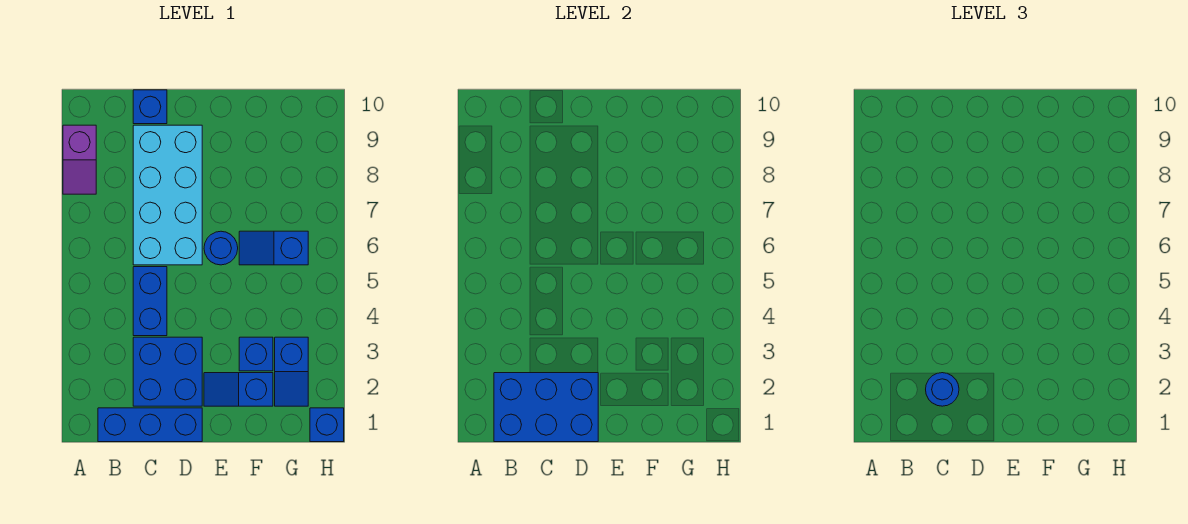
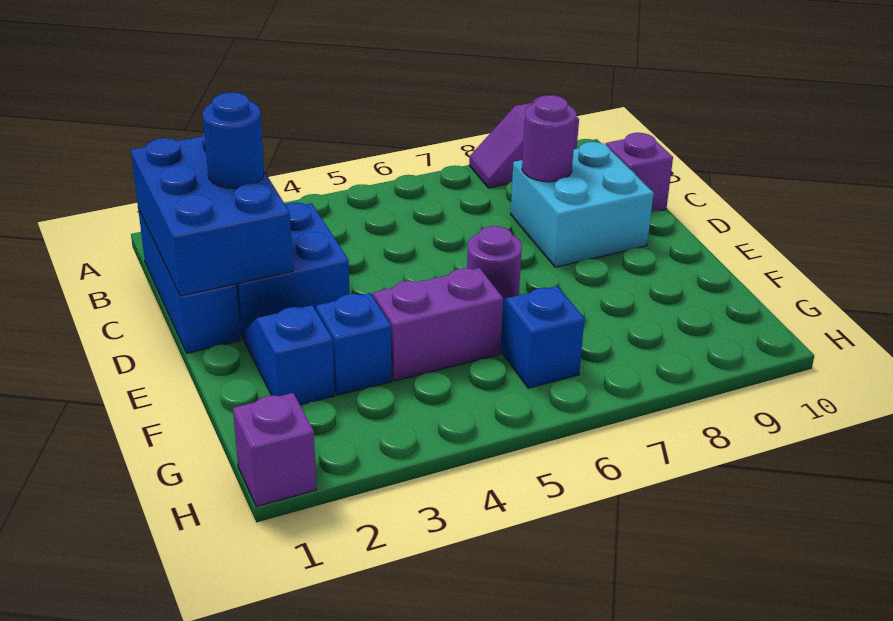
blue 1x2 brick [133,267,167,336] -> none
cyan 2x4 brick [133,125,202,265] -> cyan 2x2 brick [511,142,654,267]
none -> purple 1x1 round brick [522,95,576,182]
blue 1x1 brick [133,90,167,124] -> purple 1x1 brick [606,133,673,211]
blue 1x1 round brick [204,231,238,265] -> purple 1x1 round brick [467,226,522,300]
none -> purple 1x2 brick [373,268,503,381]
blue 1x2 slope [275,337,308,406] -> none
blue 1x1 brick [310,408,344,442] -> purple 1x1 brick [233,393,316,507]

